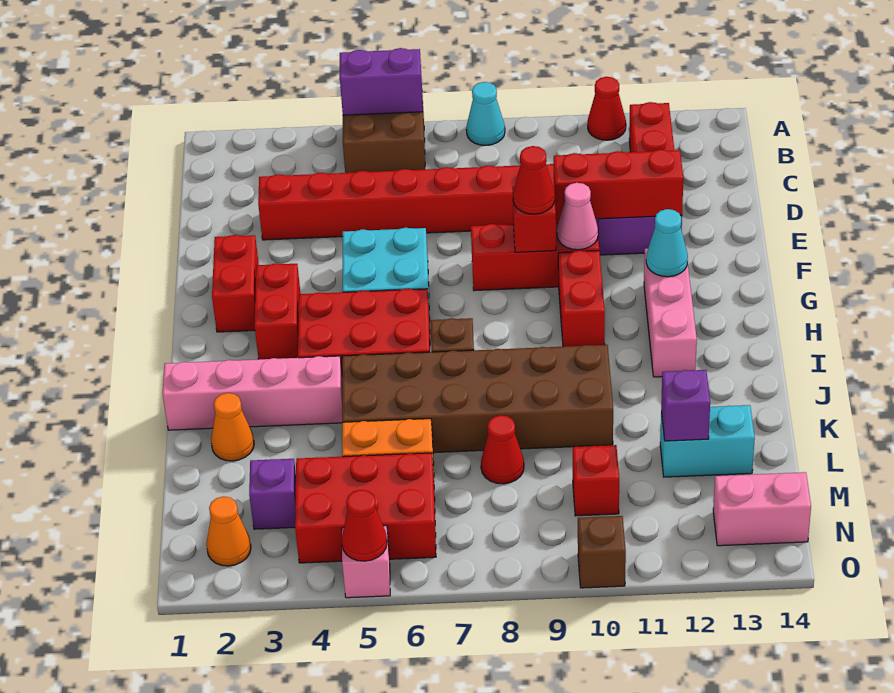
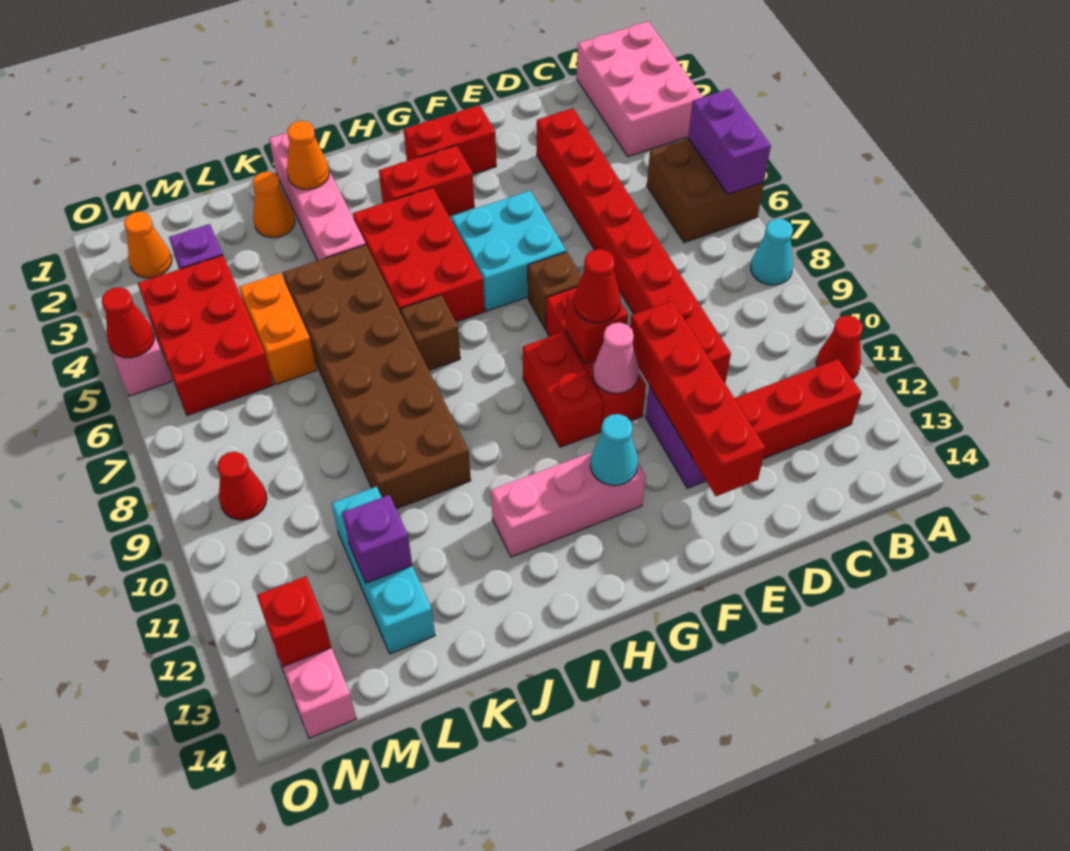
none -> pink 2x3 brick [577,21,702,157]
red 1x3 brick [554,149,683,221] -> red 1x4 brick [630,301,765,496]
red 1x2 brick [558,250,605,347] -> red 1x2 brick turned to [523,332,603,447]
none -> orange 1x1 cone [287,121,329,189]
red 1x1 cone [481,415,524,484] -> red 1x1 cone moved to [218,452,267,520]
cyan 1x2 brick [660,405,755,477] -> cyan 1x3 brick [332,487,435,654]
red 1x1 brick [573,445,619,516] -> red 1x1 brick moved to [257,576,331,667]
brown 1x1 brick [578,516,626,588] -> brown 1x1 brick moved to [528,252,582,329]

